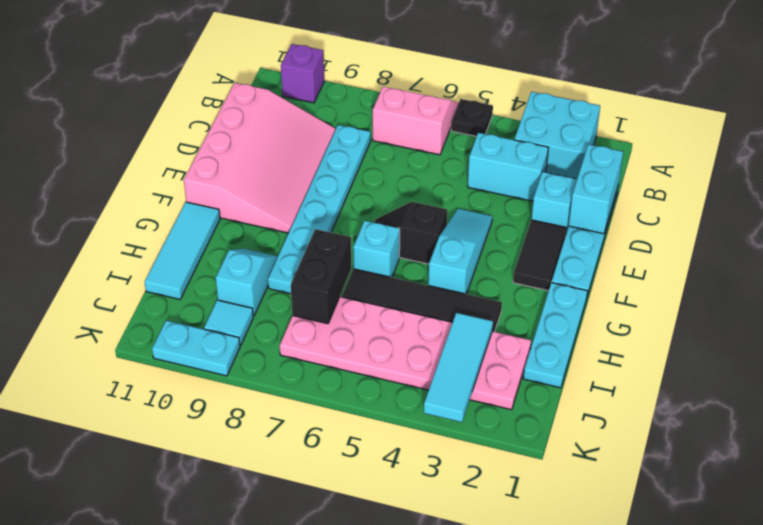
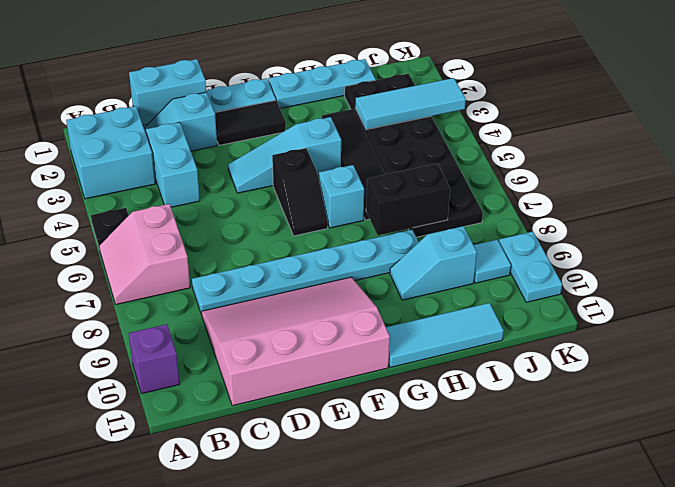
pink 2x6 plate [280,297,531,410] -> black 2x6 plate [345,74,483,237]

